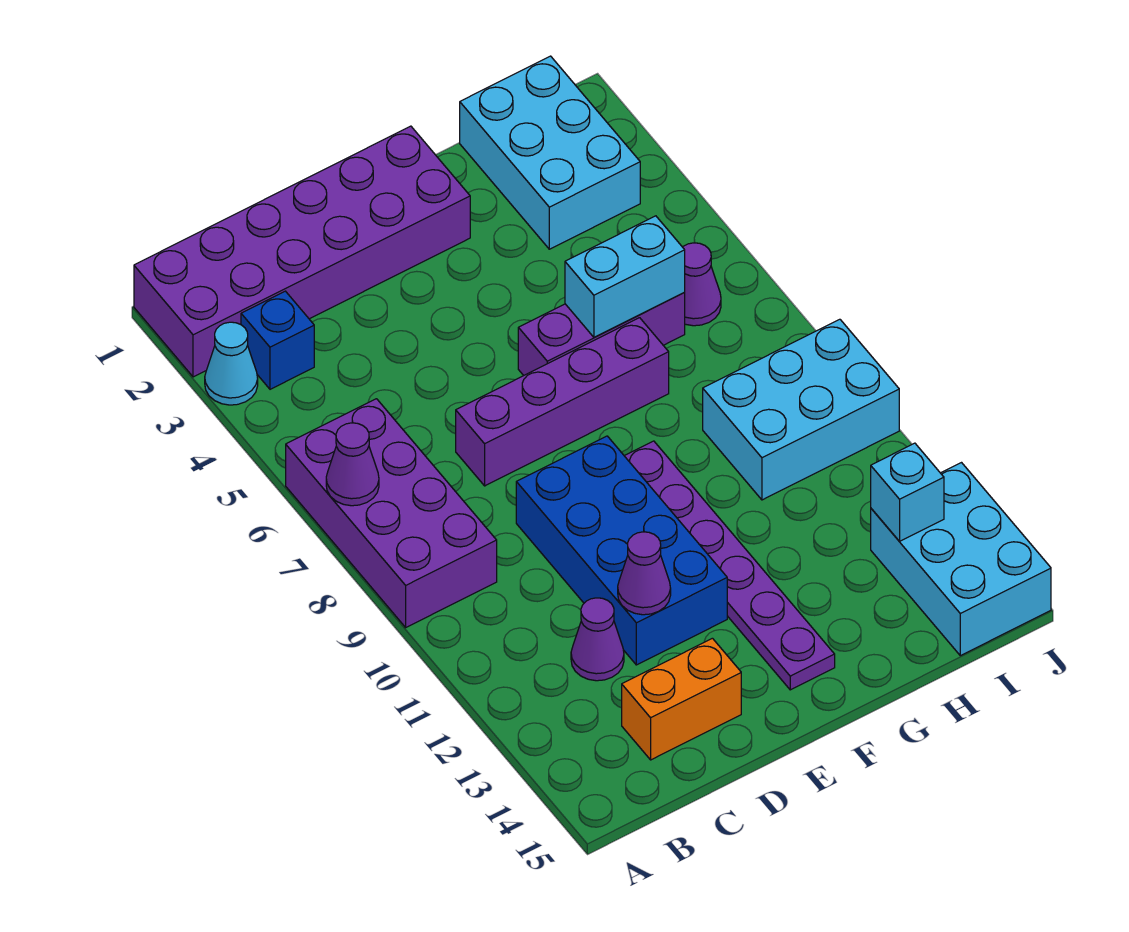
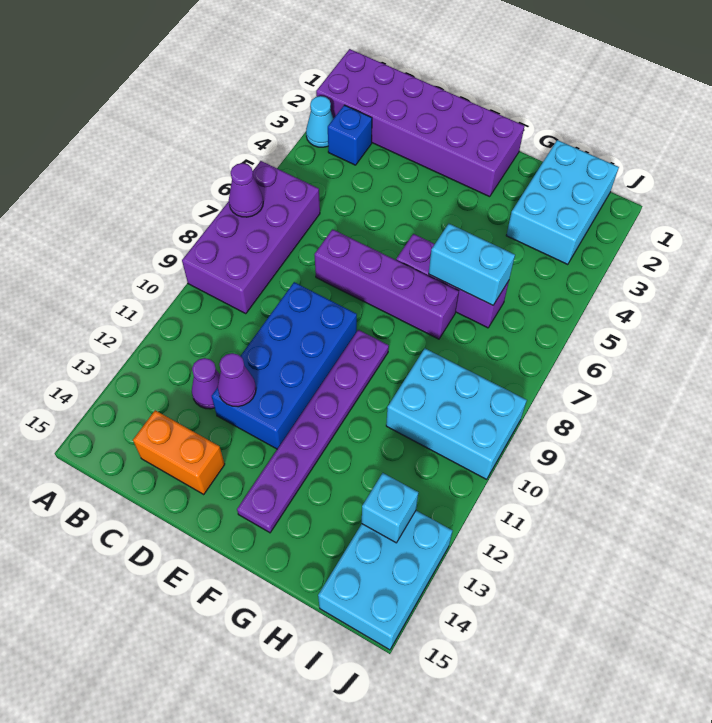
purple 1x1 cone [683,243,721,326] -> none

